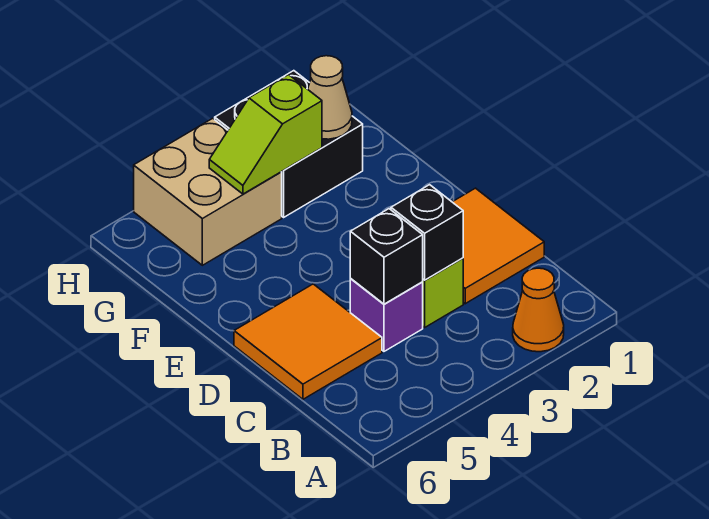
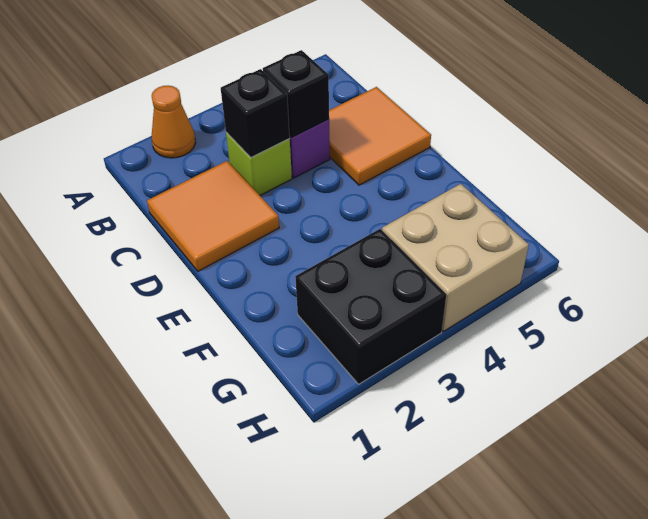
tan 1x1 cone [308,56,352,139] -> none
lime 1x2 slope [209,75,322,194] -> none

